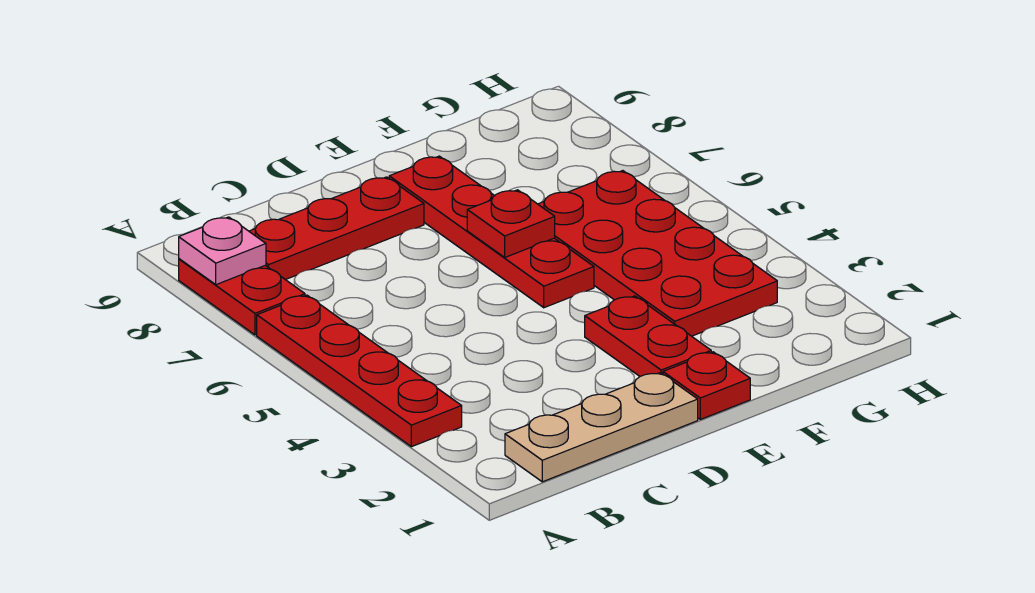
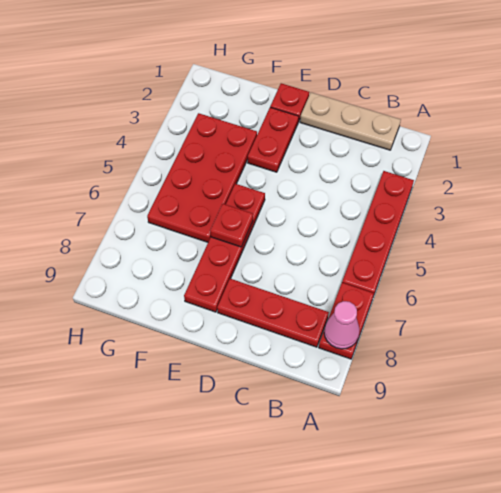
pink 1x1 plate [179,217,266,285] -> pink 1x1 cone [324,301,360,349]

